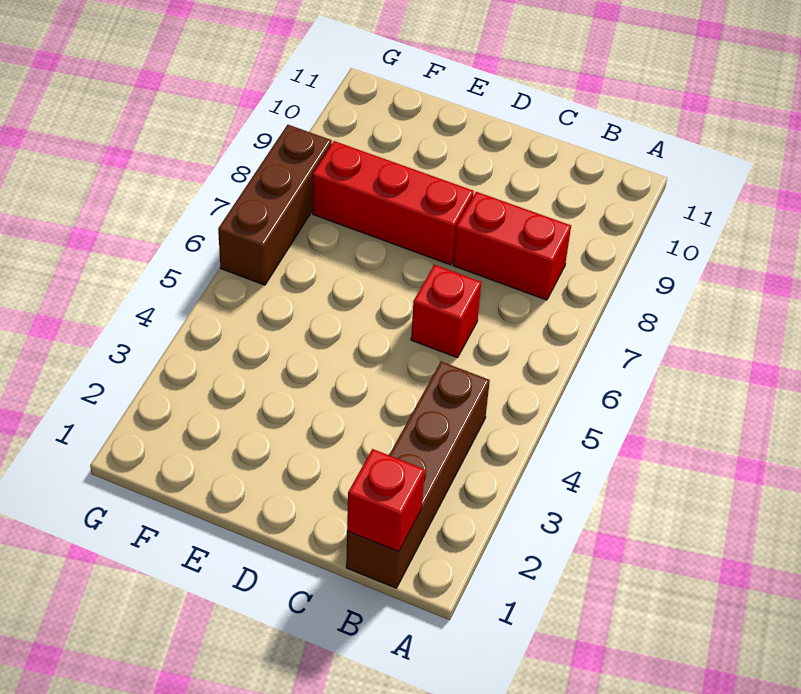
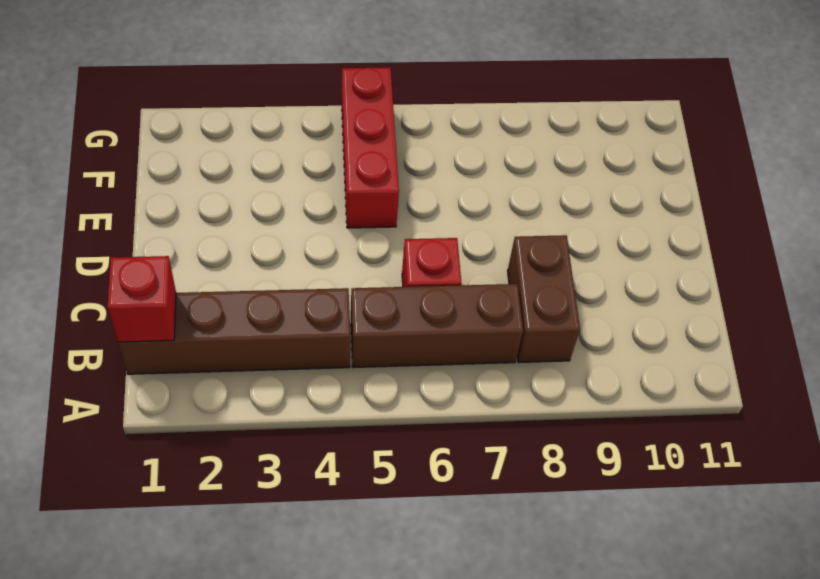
red 1x2 brick [453,192,571,300] -> brown 1x2 brick [508,235,580,363]
red 1x3 brick [313,141,474,265] -> red 1x3 brick moved to [342,68,399,228]
brown 1x3 brick [218,125,332,285] -> brown 1x3 brick moved to [351,284,523,368]

